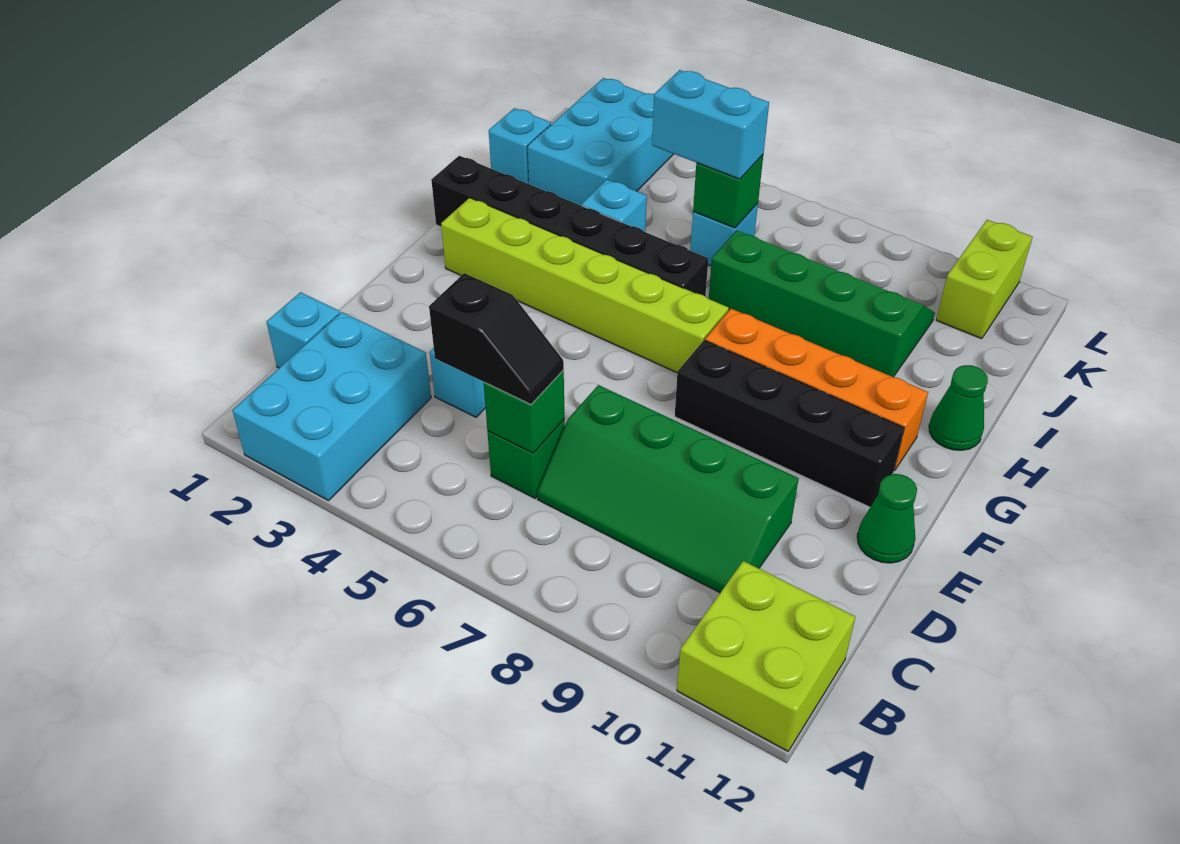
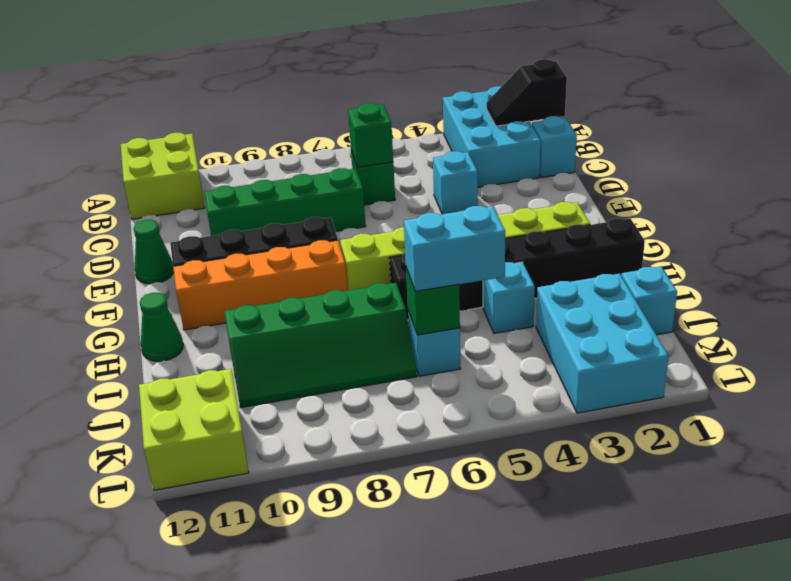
black 1x2 slope [429,273,564,404] -> black 1x2 slope moved to [487,59,567,126]
lime 1x2 brick [936,220,1032,339] -> lime 2x2 brick [139,369,249,490]

